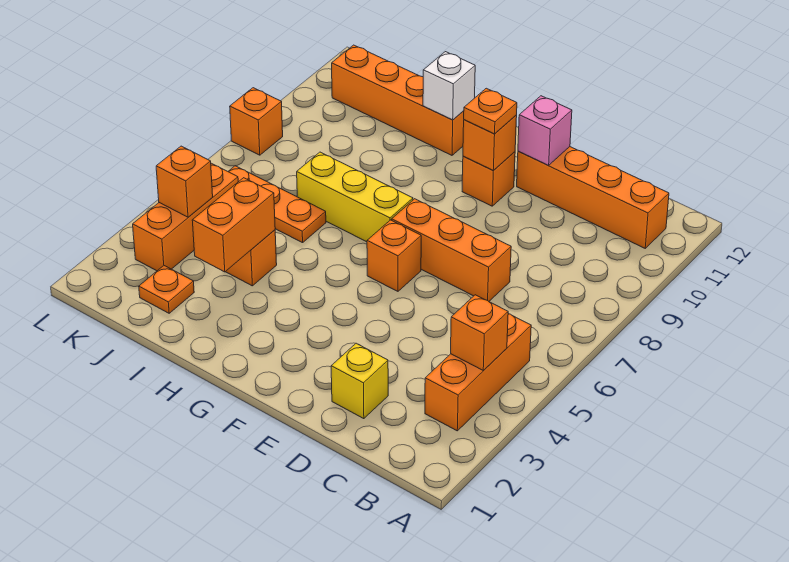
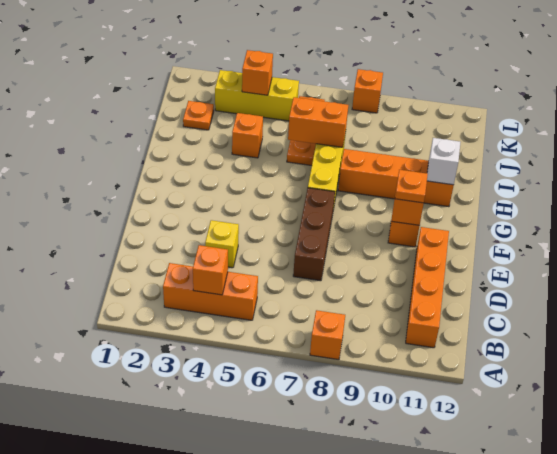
yellow 1x1 brick [331,343,388,419] -> yellow 1x1 brick moved to [205,220,239,268]
orange 1x3 brick [392,199,511,301] -> brown 1x3 brick [293,188,335,281]
pink 1x1 brick [518,96,572,165] -> none
orange 1x1 brick [367,220,421,291] -> orange 1x1 brick moved to [310,310,345,360]
orange 1x4 brick [332,45,464,155] -> orange 1x4 brick turned to [338,149,454,207]
orange 1x2 brick [192,178,275,272] -> orange 1x2 brick moved to [288,97,348,147]
orange 1x3 brick [133,163,238,271] -> yellow 1x3 brick [215,70,299,121]

